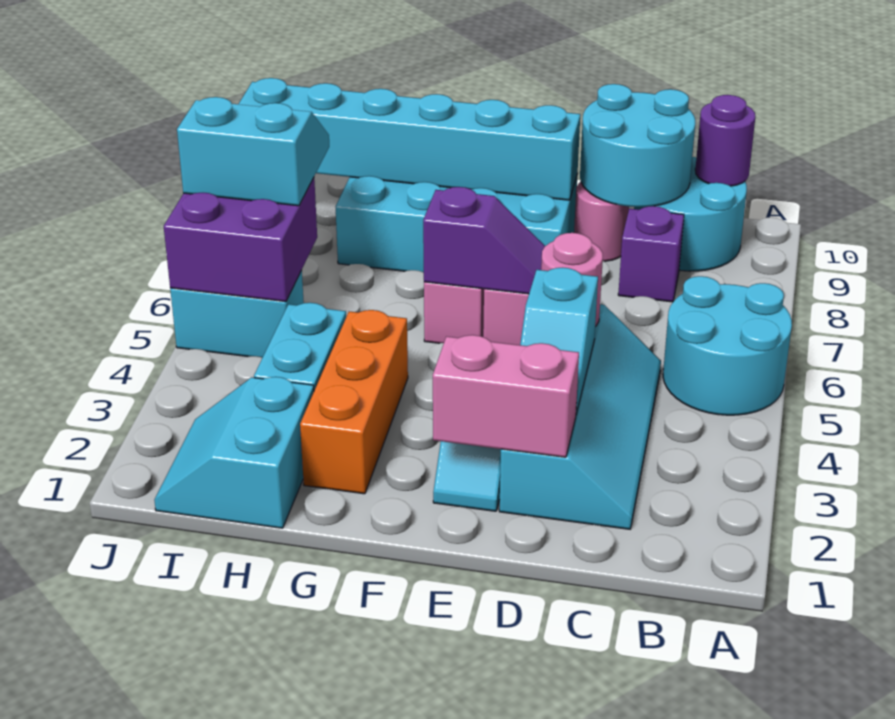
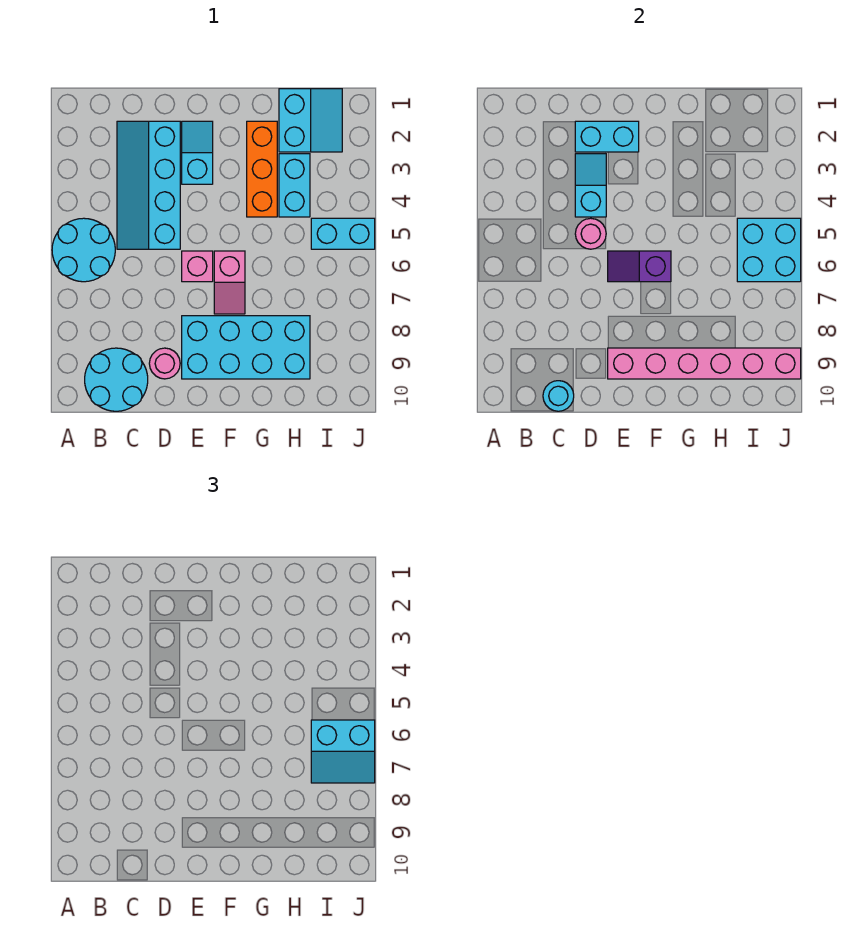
purple 1x1 round brick [695,95,755,186] -> none
purple 1x1 brick [618,206,684,302] -> none
cyan 2x2 round brick [580,84,695,207] -> cyan 1x1 round brick [543,381,574,411]
pink 1x2 brick [433,335,579,457] -> cyan 1x2 brick [575,121,639,152]
cyan 1x6 brick [239,78,580,200] -> pink 1x6 brick [608,348,801,379]
purple 2x2 brick [164,178,317,302] -> cyan 2x2 brick [737,218,801,282]

